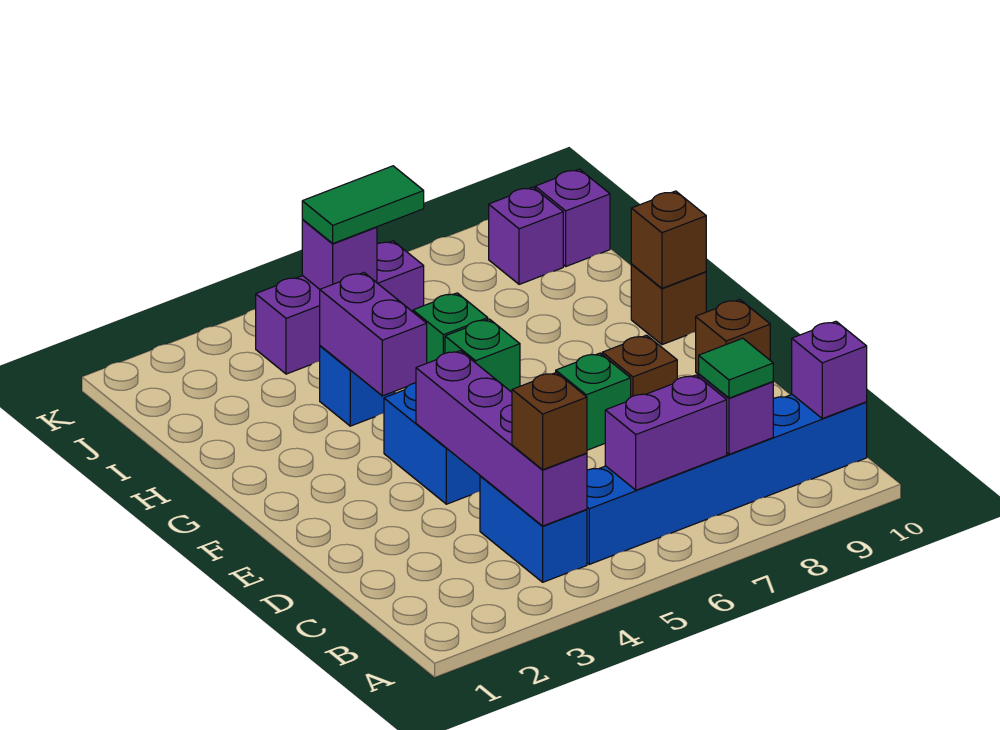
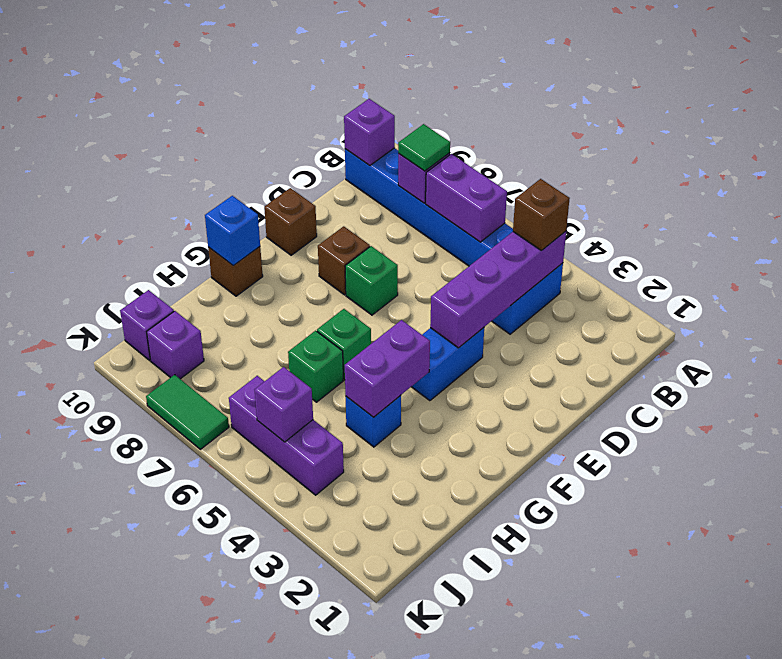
brown 1x1 brick [631,191,706,288] -> blue 1x1 brick [205,196,260,266]
green 1x2 tile [302,166,424,244] -> green 1x2 tile moved to [146,375,229,449]

